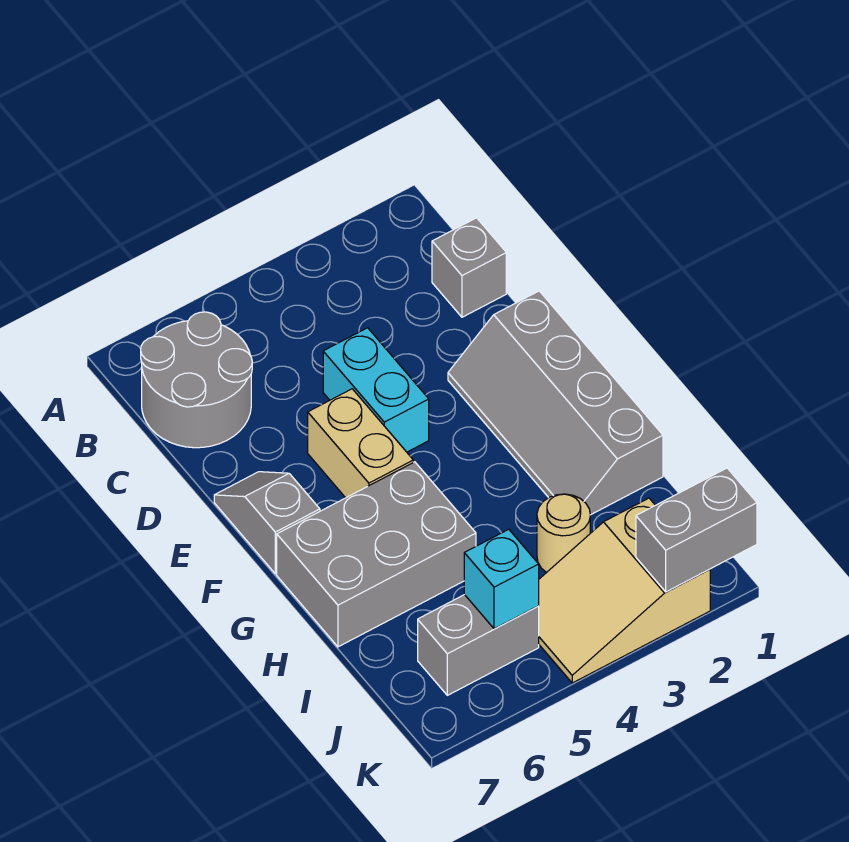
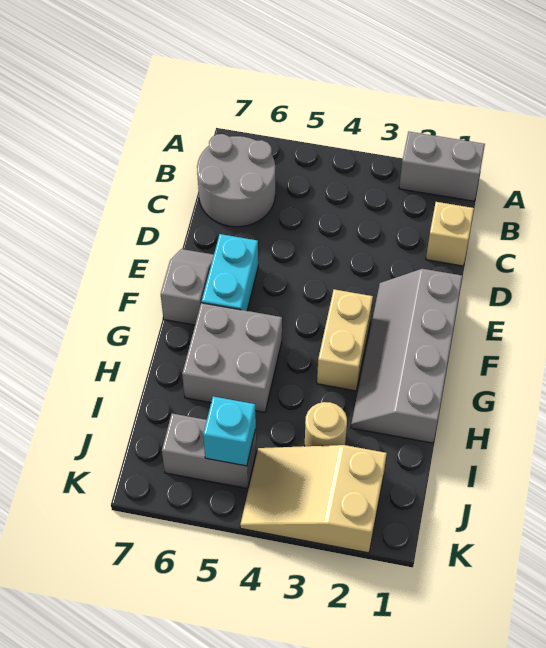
grey 1x1 brick [432,218,506,317] -> tan 1x1 brick [426,202,474,266]
cyan 1x2 brick [323,328,429,452] -> cyan 1x2 brick moved to [202,234,258,311]
tan 1x2 brick [308,389,413,498] -> tan 1x2 brick moved to [317,289,373,391]
grey 2x3 brick [277,462,476,647] -> grey 2x2 brick [182,303,282,412]
grey 1x2 brick [636,468,757,592] -> grey 1x2 brick moved to [399,132,485,201]

